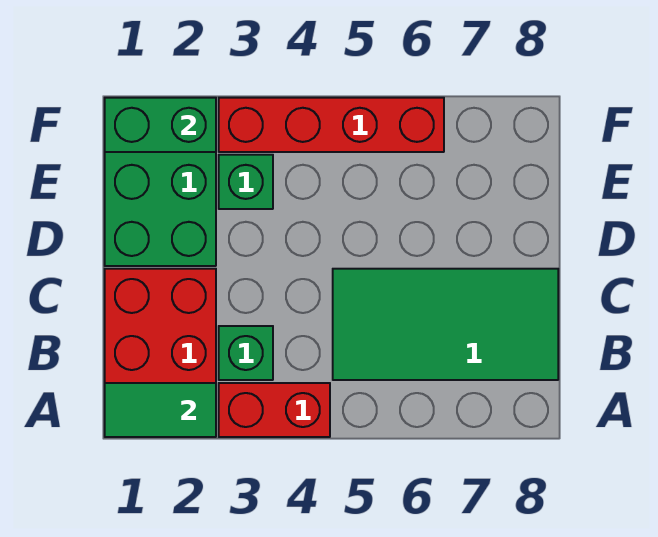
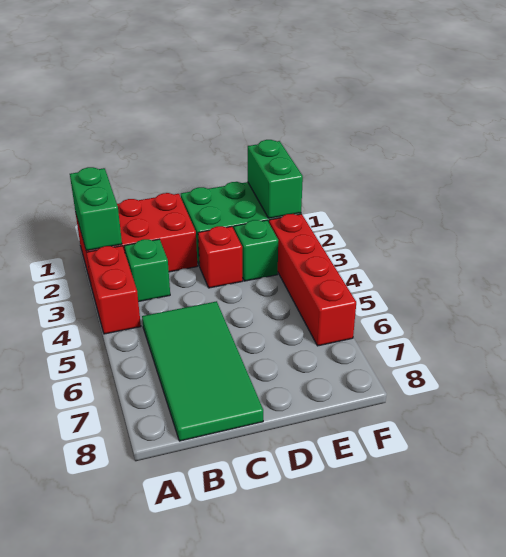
green 1x2 tile [105,383,216,437] -> green 1x2 brick [70,167,122,251]
none -> red 1x1 brick [198,226,243,288]

